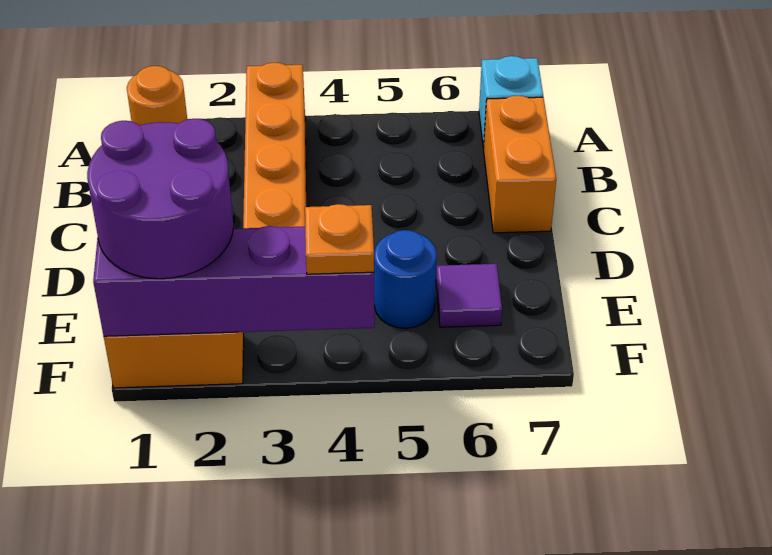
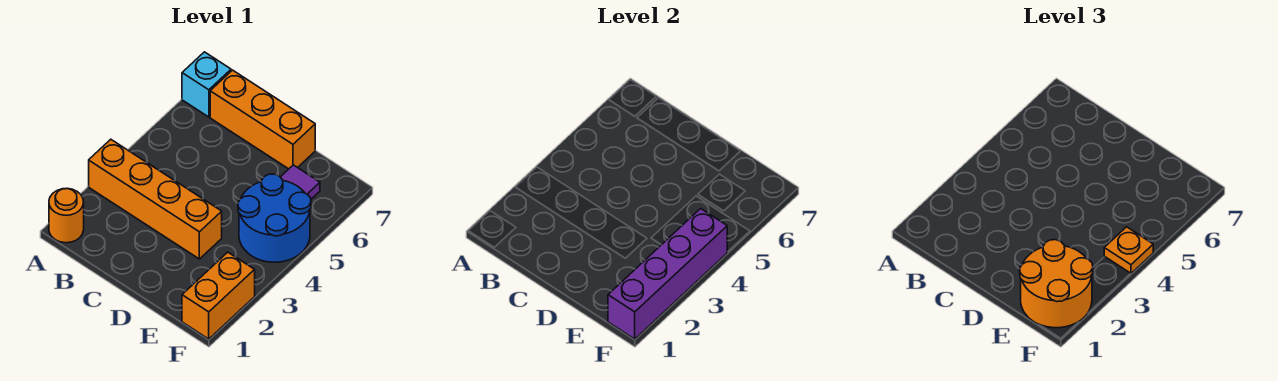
orange 1x2 brick [484,96,556,233] -> orange 1x3 brick [210,70,315,169]
purple 2x2 round brick [87,119,234,279] -> orange 2x2 round brick [1020,240,1093,328]
blue 1x1 round brick [374,230,437,328] -> blue 2x2 round brick [238,174,311,262]

